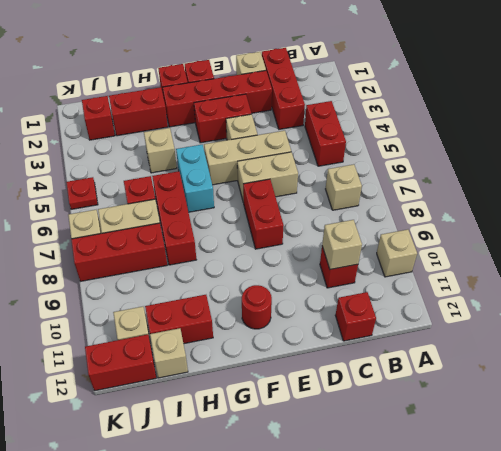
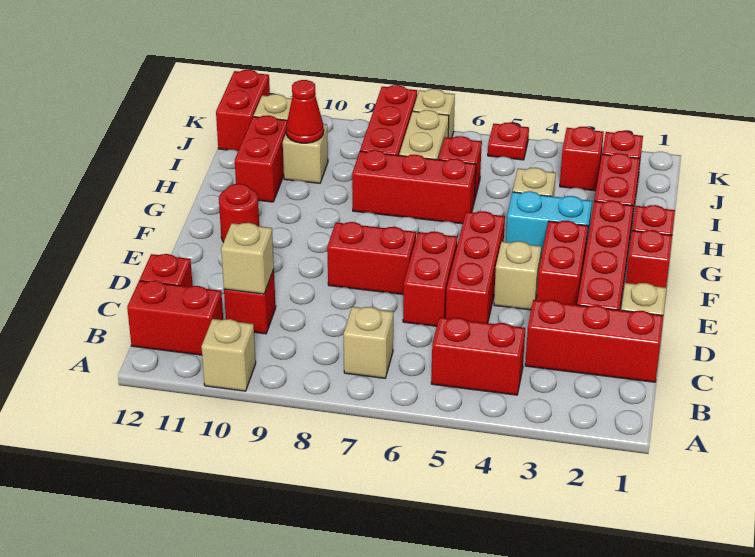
none -> red 1x2 brick [127,281,223,355]
tan 1x3 brick [204,131,291,185] -> red 1x3 brick [446,211,505,323]
tan 1x2 brick [237,152,298,202] -> red 1x2 brick [403,232,457,326]
cyan 1x2 brick [176,145,214,212] -> cyan 1x2 brick moved to [506,191,592,257]
none -> red 1x1 cone [286,80,324,143]
tan 1x1 brick [150,328,188,378] -> tan 1x1 brick moved to [283,124,328,183]
none -> red 1x1 brick [560,127,604,191]

